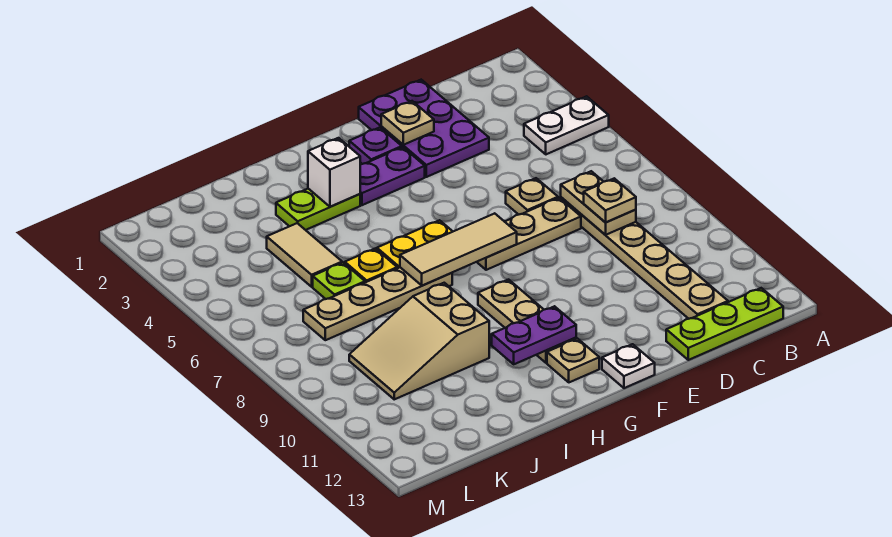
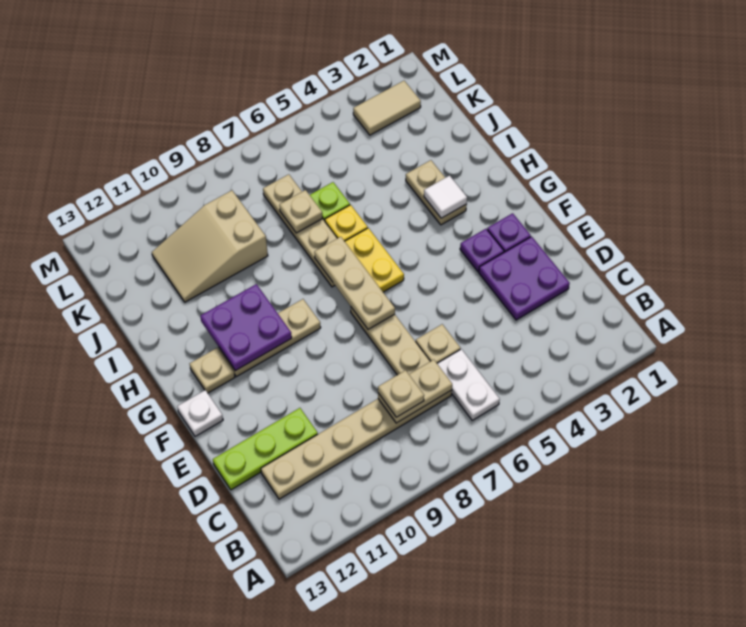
white 1x2 plate [524,96,609,154] -> white 1x2 plate moved to [437,349,500,420]
lime 1x3 plate [666,288,783,360] -> lime 1x3 plate turned to [213,408,318,490]
purple 2x3 plate [359,80,489,177] -> purple 2x2 plate [479,237,570,320]
tan 1x1 plate [381,101,434,145] -> tan 1x1 plate moved to [279,190,323,233]
purple 1x2 plate [360,147,425,205] -> purple 1x1 plate [460,229,504,272]
tan 1x3 tile [400,213,517,285] -> tan 1x3 plate [314,237,395,329]
purple 1x2 plate [492,306,576,364] -> purple 2x2 plate [200,284,292,371]
lime 1x2 plate [276,189,360,230] -> tan 1x2 plate [406,160,467,225]
white 1x1 brick [308,138,360,207] -> white 1x1 tile [424,176,467,218]
tan 2x3 slope [349,283,489,399] -> tan 2x3 slope turned to [152,190,268,302]
tan 1x2 tile [267,223,342,287] -> tan 1x2 tile moved to [353,81,421,135]

